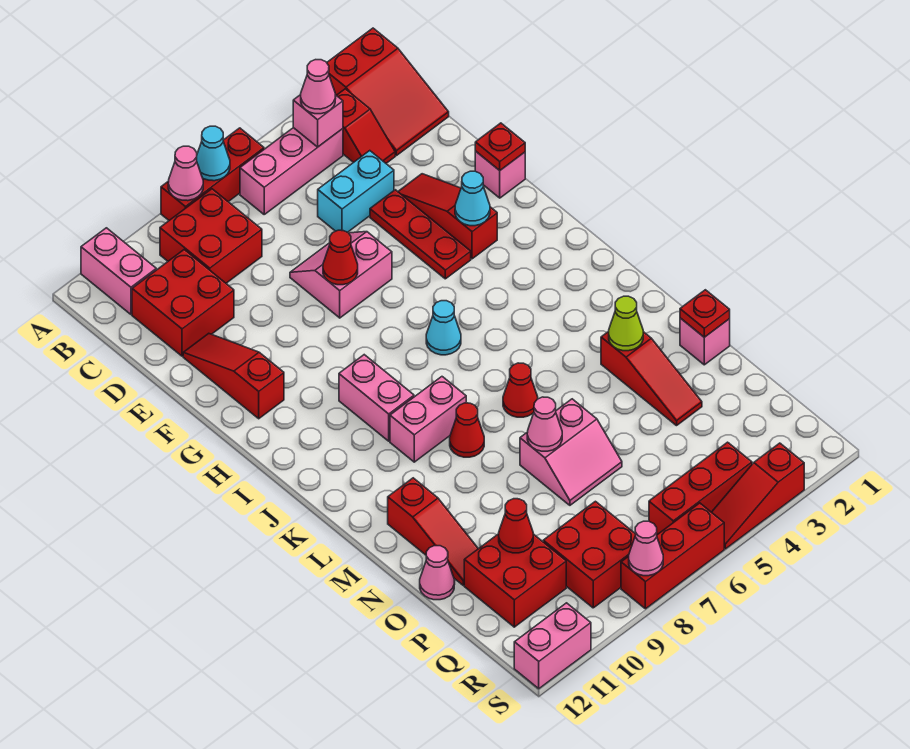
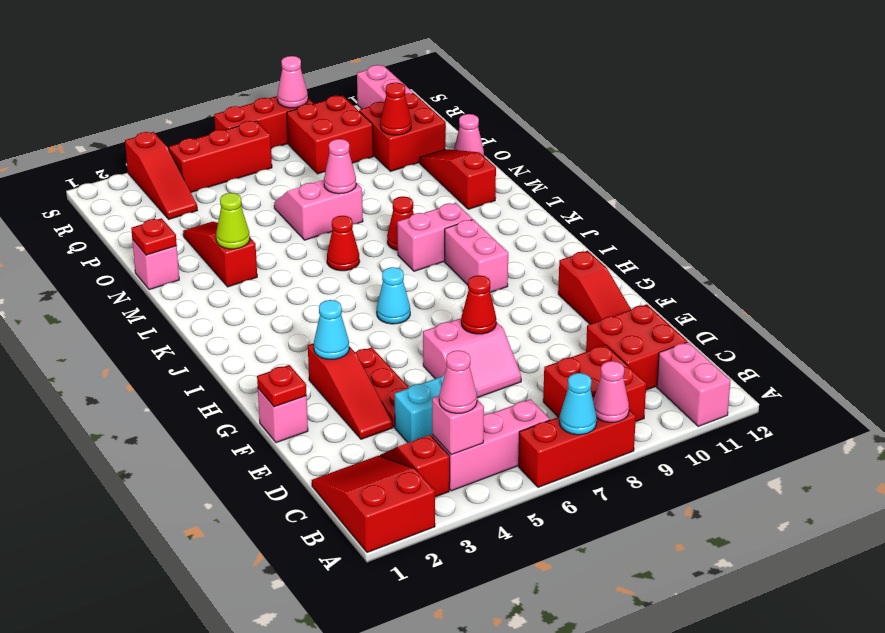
red 1x3 slope [712,443,804,549] -> red 1x3 slope turned to [125,132,198,219]
pink 1x2 brick [514,603,591,689] -> pink 1x2 brick turned to [357,65,413,109]

